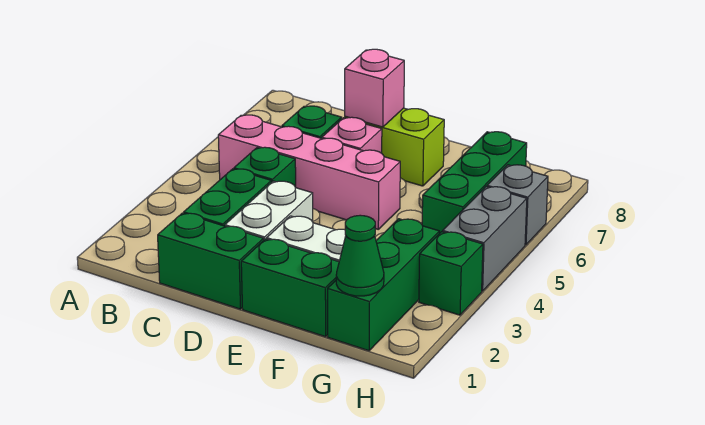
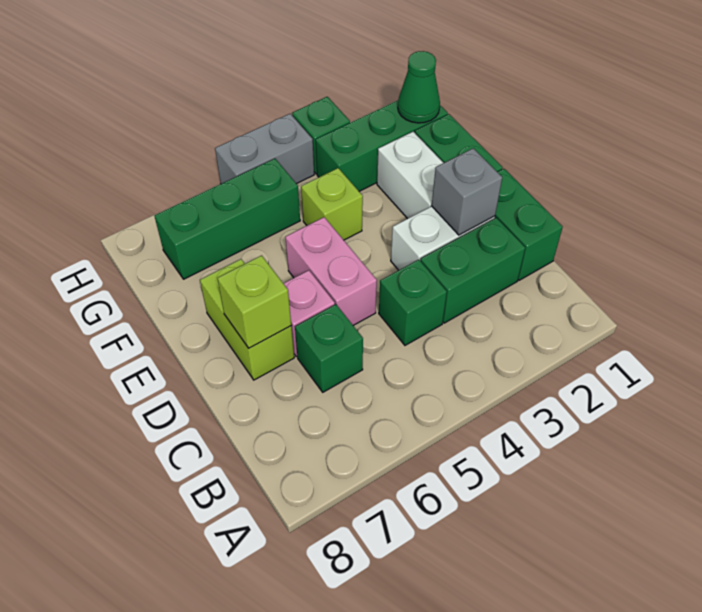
pink 1x4 brick [218,115,400,229] -> pink 1x2 brick [285,217,377,325]
pink 1x1 brick [345,49,404,127] -> lime 1x1 brick [217,255,291,348]
none -> lime 1x1 brick [301,168,363,240]
grey 1x1 brick [487,165,548,245] -> grey 1x1 brick moved to [432,148,502,235]

